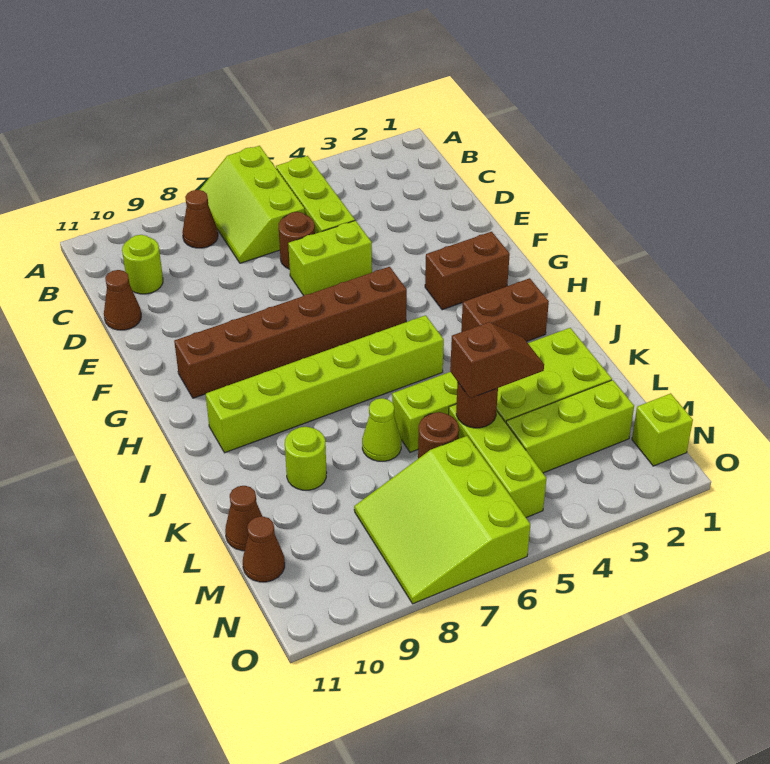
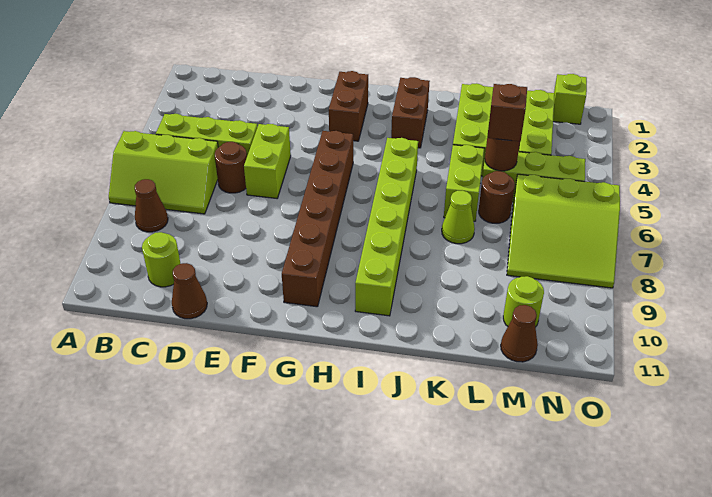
lime 1x1 round brick [285,427,327,490] -> lime 1x1 round brick moved to [503,276,544,327]
brown 1x1 cone [225,486,262,551] -> none

